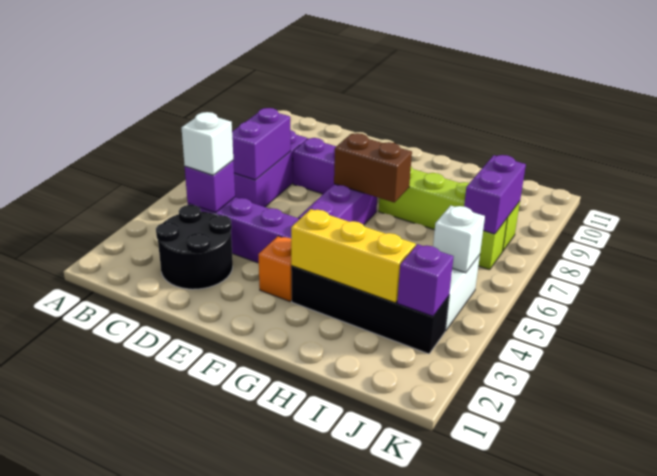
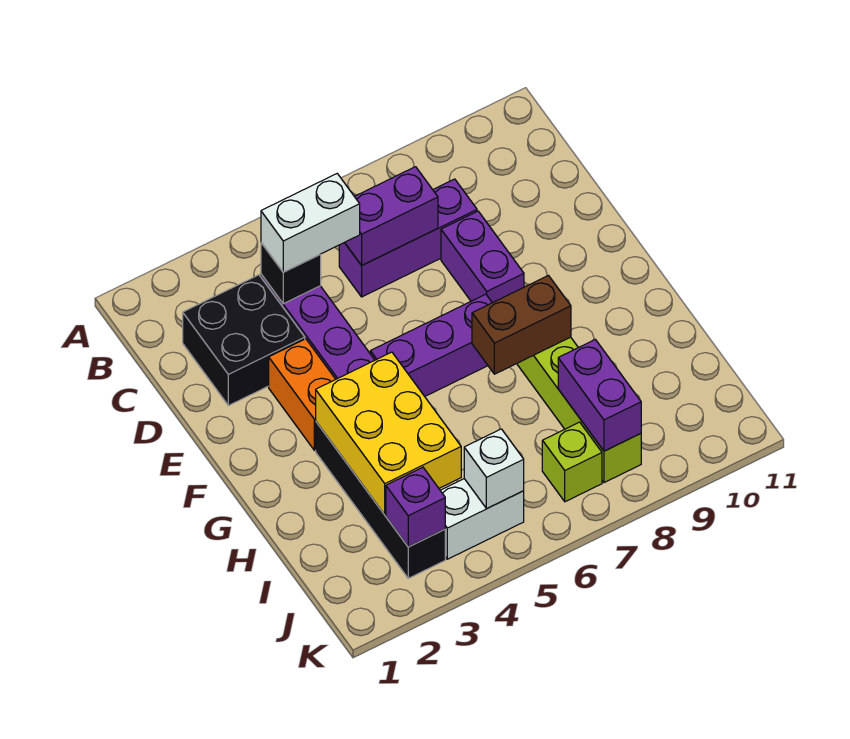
black 2x2 round brick [156,205,233,289] -> black 2x2 brick [183,275,305,406]
purple 1x1 brick [185,161,235,213] -> black 1x1 brick [261,243,321,304]
white 1x1 brick [181,112,233,175] -> white 1x2 brick [261,174,360,272]
orange 1x1 brick [258,236,292,301] -> orange 1x2 brick [269,339,336,450]
brown 1x2 brick [334,133,412,203] -> brown 1x2 brick turned to [472,276,571,374]
yellow 1x3 brick [291,209,416,303] -> yellow 2x3 brick [316,352,461,515]
purple 1x2 brick [464,155,526,234] -> purple 1x2 brick turned to [558,340,641,451]

